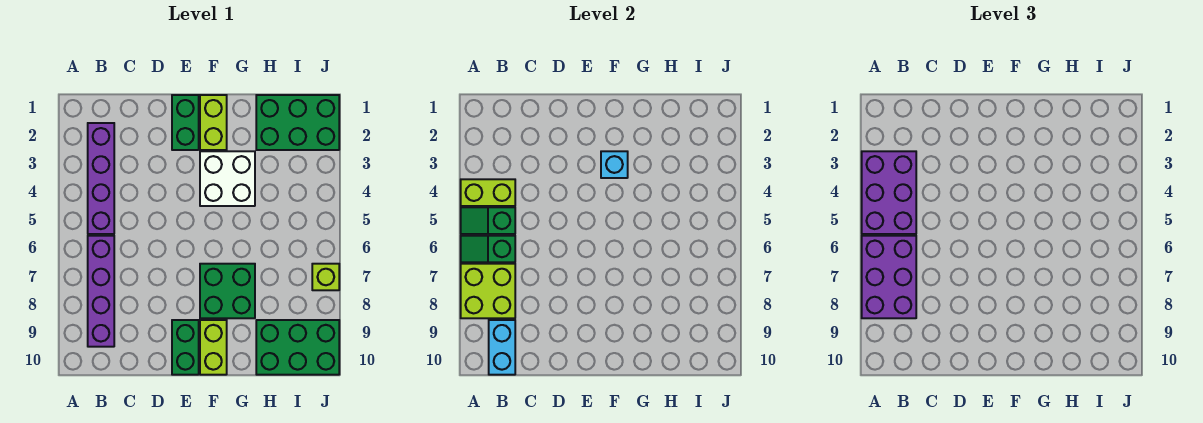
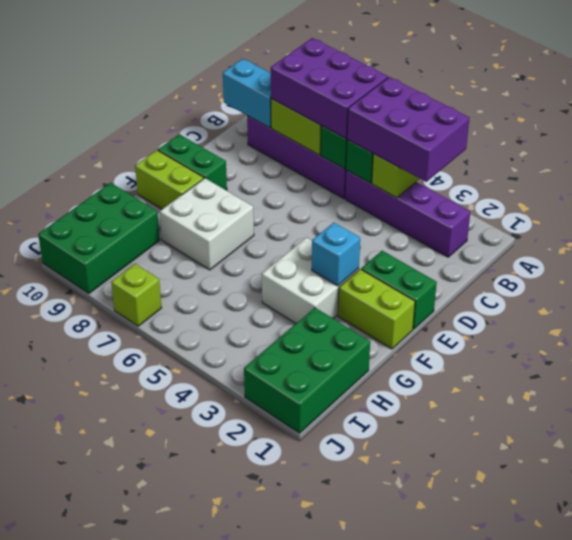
green 2x2 brick [200,264,255,318] -> white 2x2 brick [160,178,254,270]

